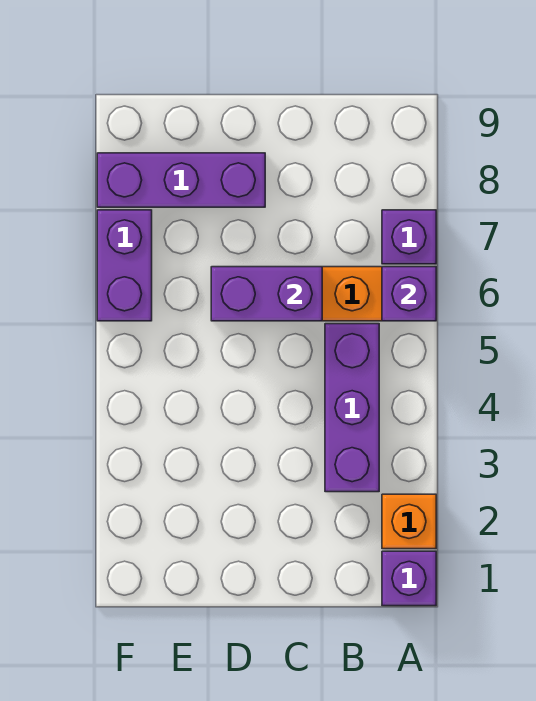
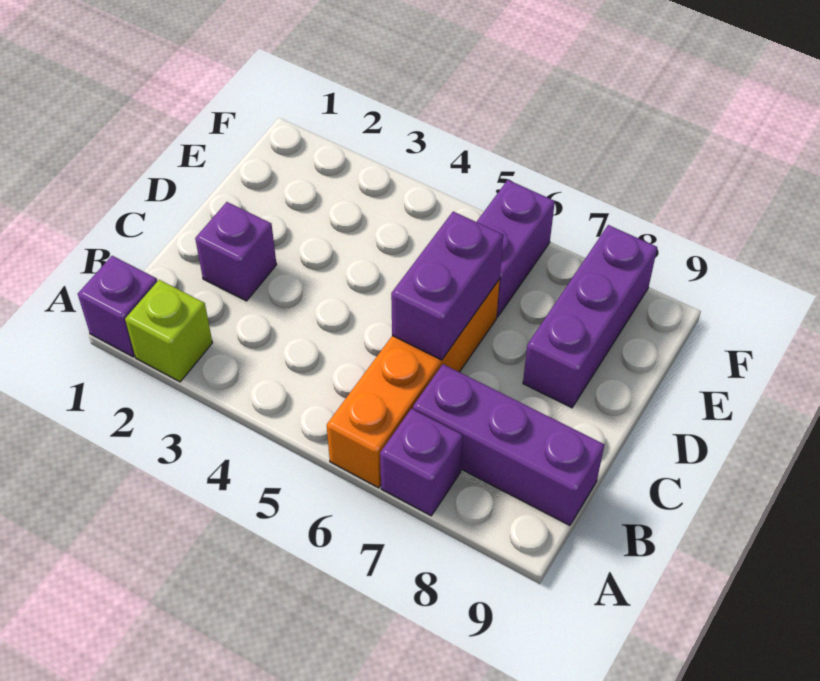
orange 1x1 brick [382,494,436,549] -> lime 1x1 brick [125,280,212,382]
purple 1x1 brick [382,267,436,321] -> purple 1x1 brick moved to [195,202,277,301]
purple 1x3 brick [325,324,379,492] -> purple 1x3 brick moved to [413,364,604,525]
purple 1x2 brick [97,210,152,321] -> purple 1x2 brick turned to [477,180,555,317]

